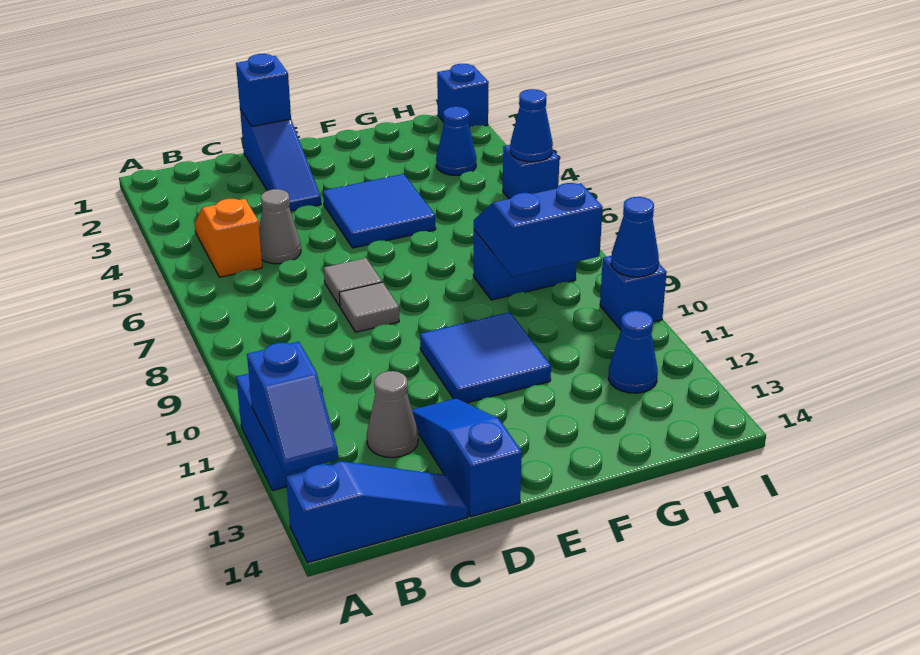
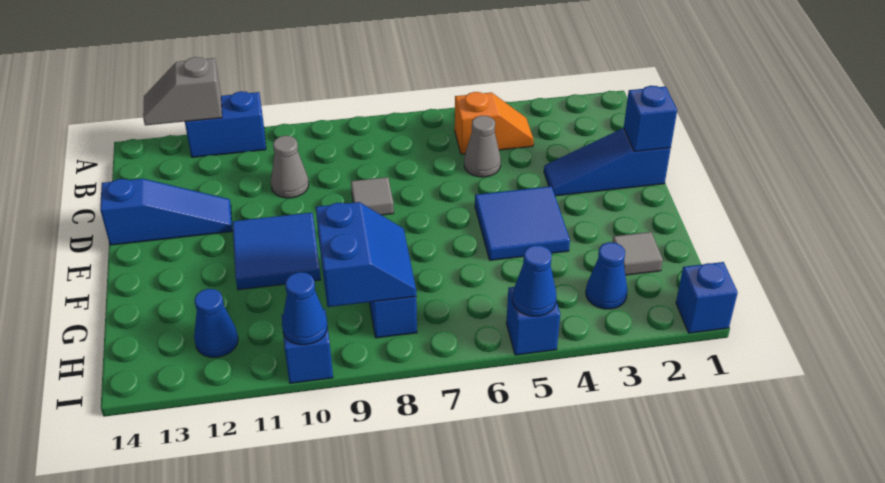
blue 1x2 slope [247,342,338,473] -> grey 1x2 slope [143,57,222,125]
blue 1x3 slope [286,461,468,563] -> none
grey 1x1 cone [367,371,418,458] -> grey 1x1 cone moved to [271,136,309,198]
grey 1x1 tile [324,258,382,306] -> grey 1x1 tile moved to [612,232,663,275]

